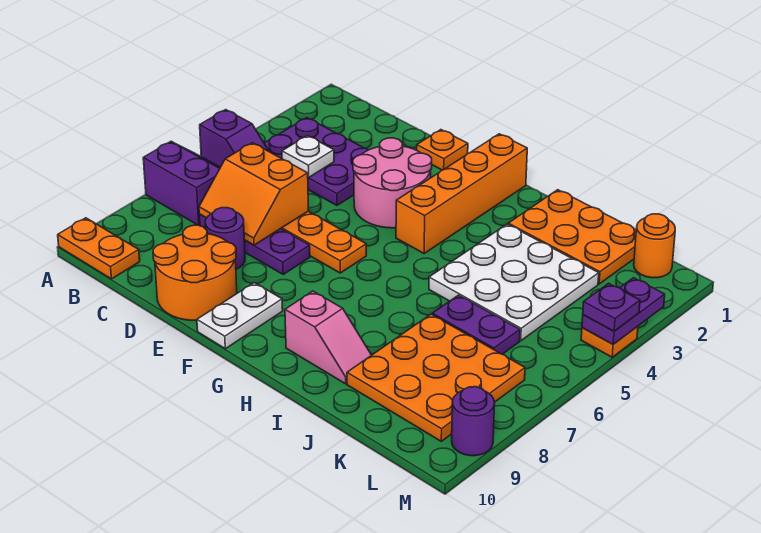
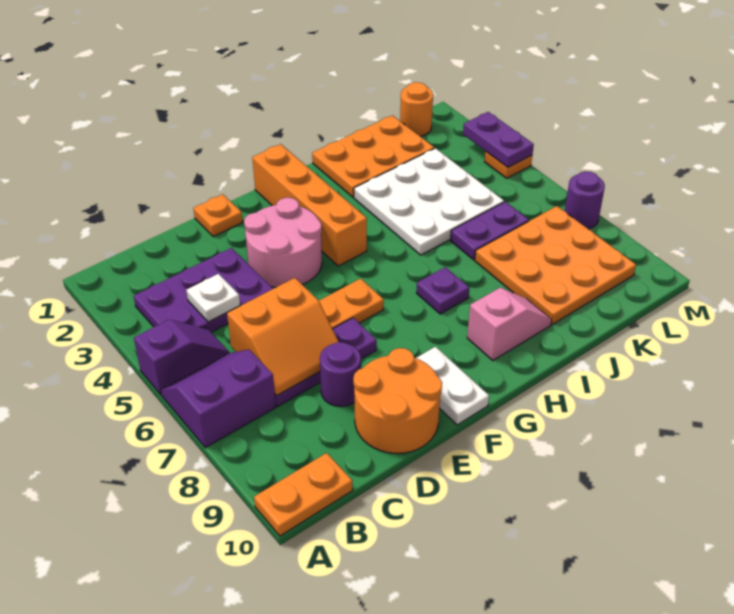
purple 1x1 plate [583,283,640,331] -> purple 1x1 plate moved to [417,267,469,314]
purple 1x1 round brick [452,387,495,456] -> purple 1x1 round brick moved to [565,171,605,229]

